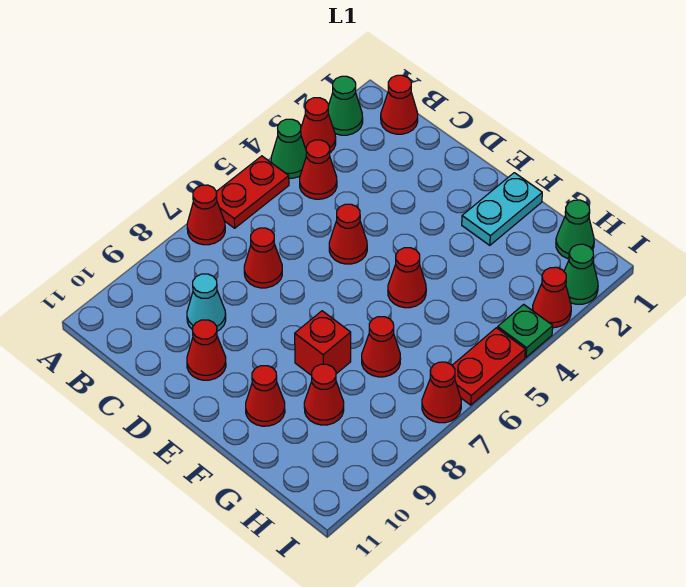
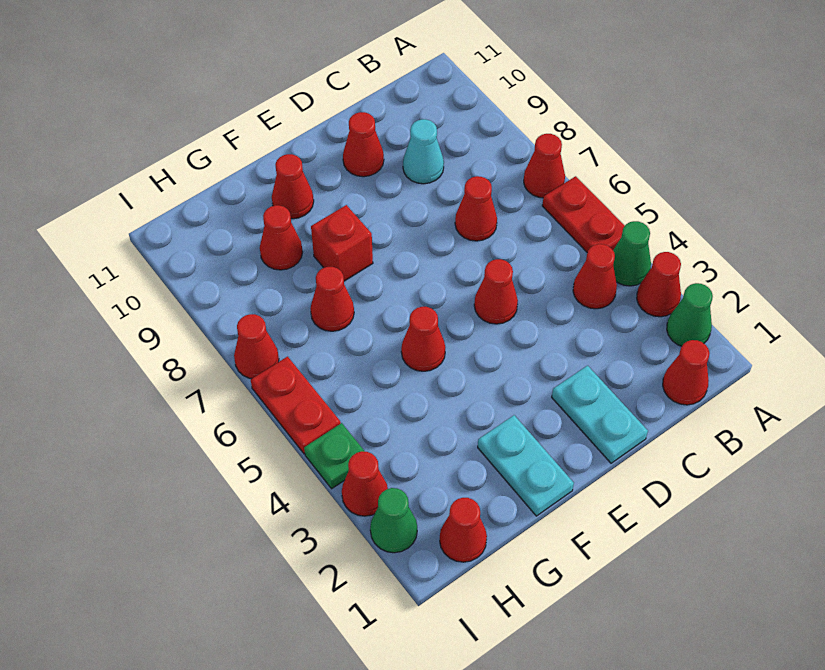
none -> cyan 1x2 plate [552,366,648,463]
green 1x1 cone [556,200,594,259] -> red 1x1 cone [440,498,487,562]

